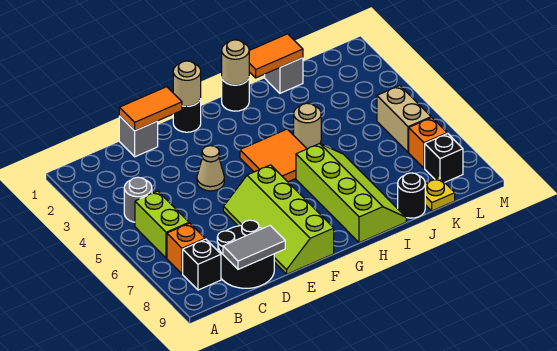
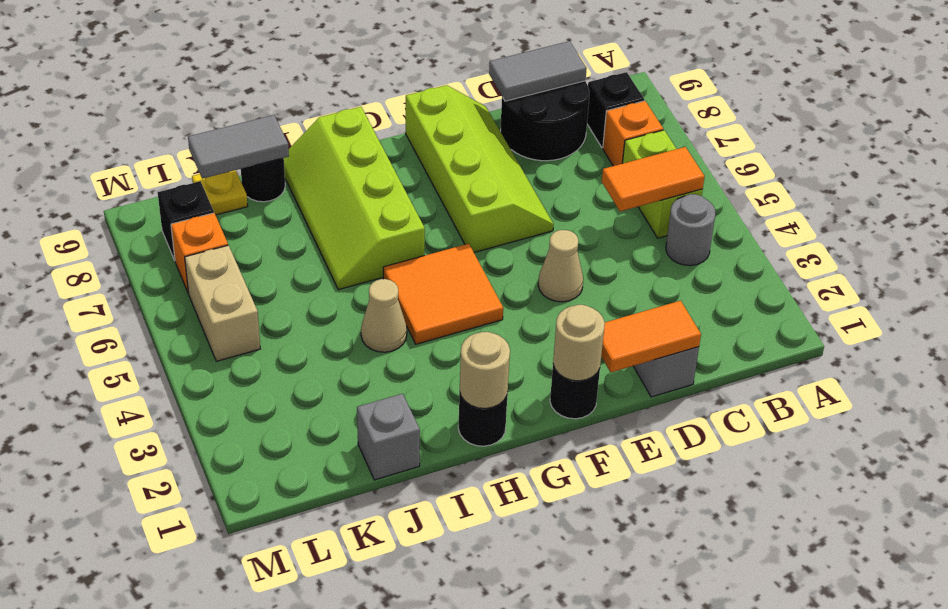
orange 1x2 tile [249,34,303,78] -> orange 1x2 tile moved to [602,147,705,211]
tan 1x1 round brick [294,103,321,149] -> tan 1x1 cone [361,279,407,352]
none -> grey 1x2 tile [188,115,289,179]

